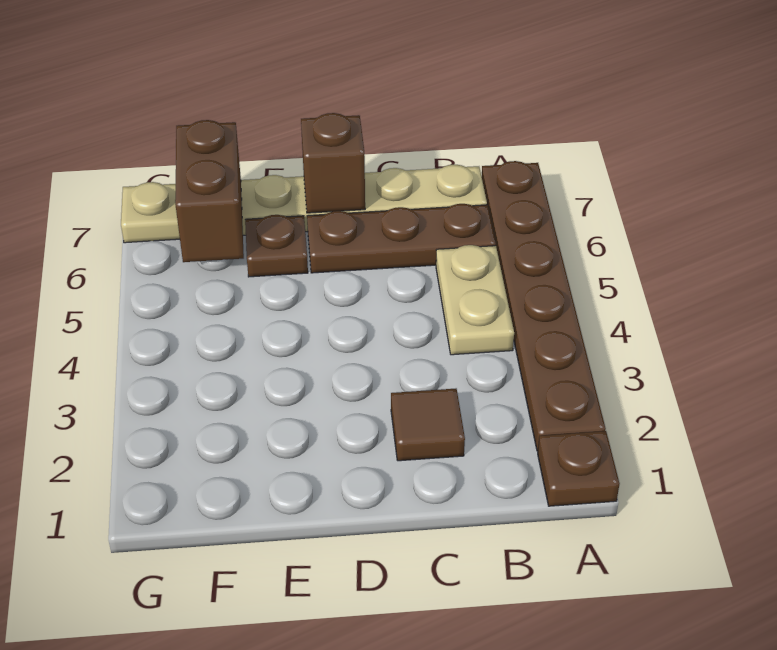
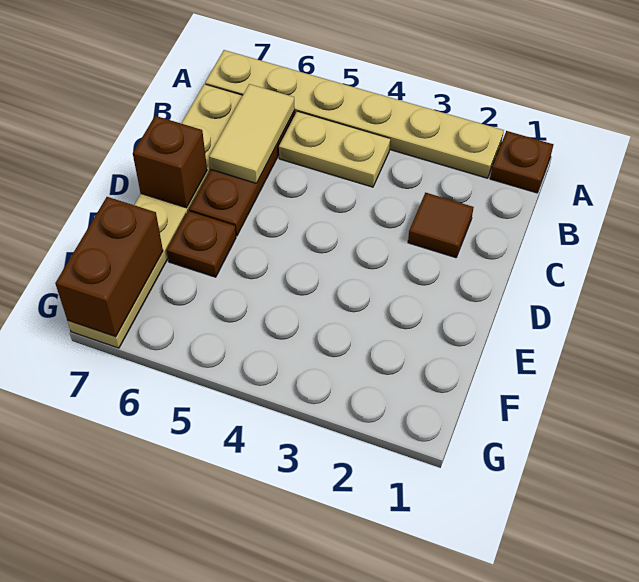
brown 1x6 plate [482,161,606,451] -> tan 1x6 plate [205,50,504,178]
none -> tan 1x2 tile [209,84,295,183]
brown 1x2 brick [175,120,244,262] -> brown 1x2 brick turned to [55,197,163,337]

